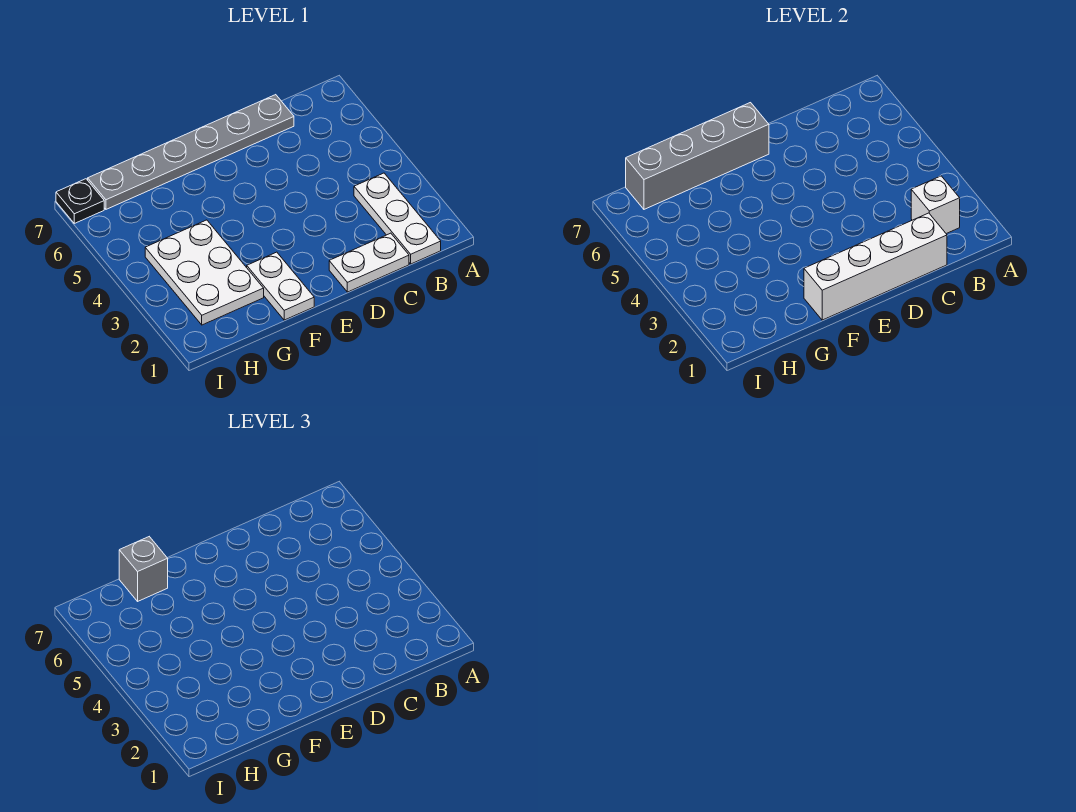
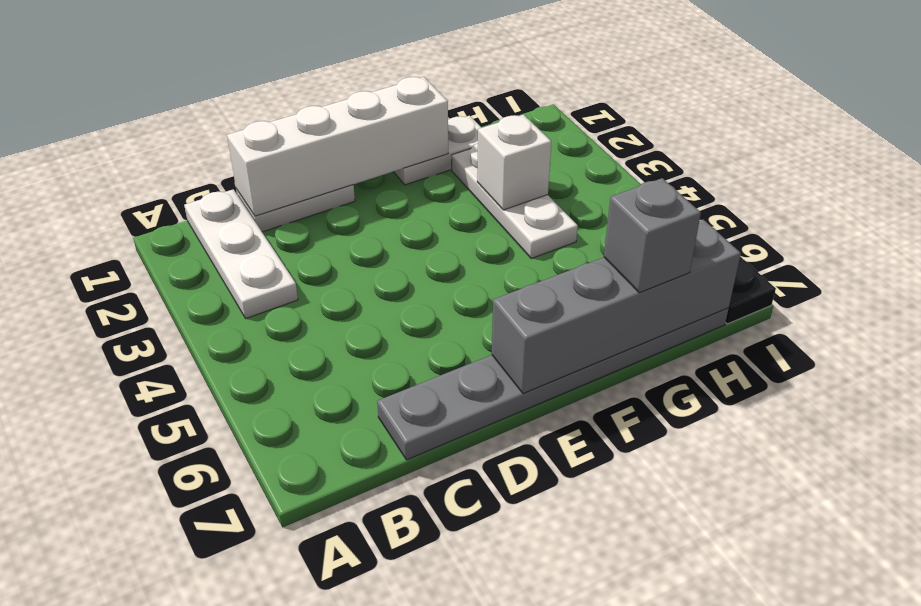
white 1x1 brick [911,176,960,234] -> white 1x1 brick moved to [477,115,551,210]
white 1x2 plate [247,252,314,320] -> white 1x2 plate turned to [394,116,481,185]
white 2x3 plate [145,220,264,325] -> white 1x3 plate [452,144,578,258]

